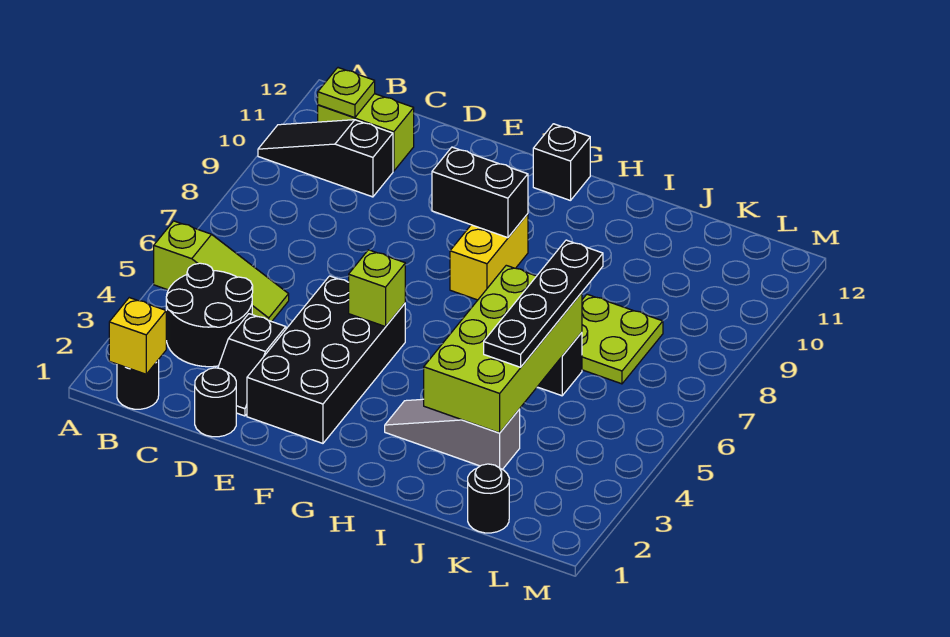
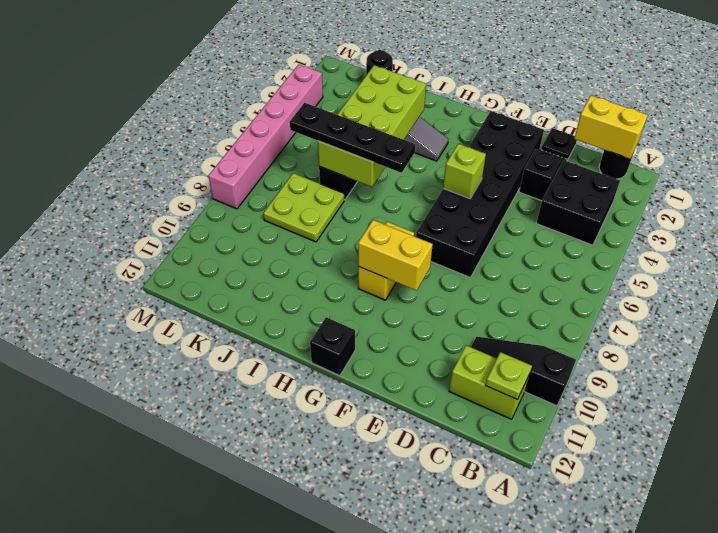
lime 1x3 slope [154,221,289,322] -> none
black 1x3 slope [258,120,393,197] -> black 1x3 slope turned to [471,337,576,406]
yellow 1x1 brick [109,298,166,374] -> yellow 1x2 brick [574,96,648,159]
black 2x2 round brick [166,263,253,367] -> black 2x2 brick [536,160,620,245]
black 1x1 round brick [195,368,236,437] -> black 1x1 plate [541,128,577,160]
black 2x4 brick [247,276,405,443] -> black 2x6 brick [416,111,544,278]
black 1x2 brick [432,147,528,238] -> yellow 1x2 brick [358,220,433,291]
black 1x4 plate [484,240,603,367] -> black 1x4 plate turned to [290,103,415,173]
none -> pink 1x6 brick [209,64,323,209]

